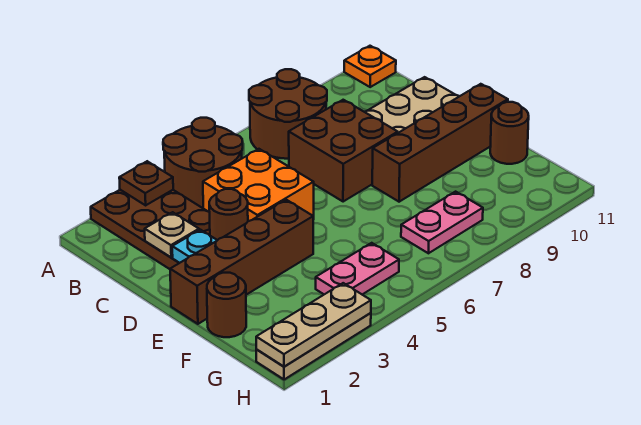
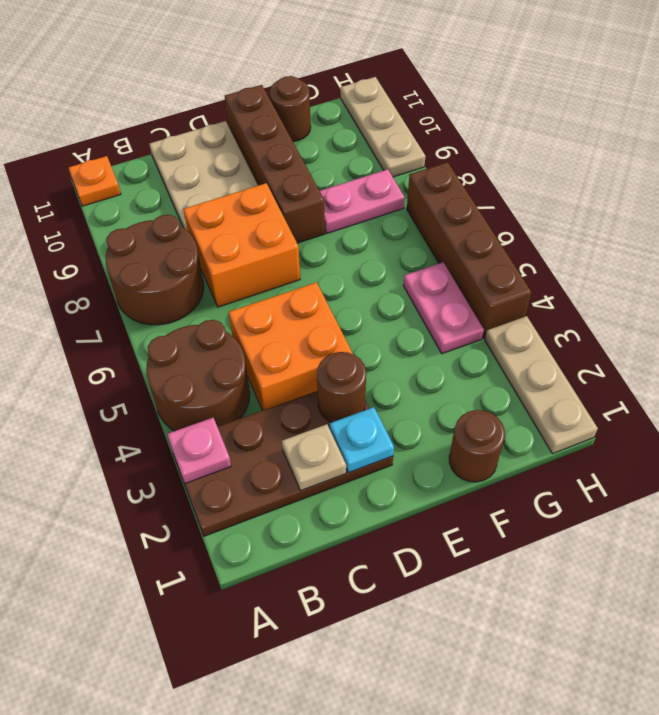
brown 1x1 plate [119,161,173,205] -> pink 1x1 plate [167,418,231,483]
brown 2x2 brick [289,100,398,202] -> orange 2x2 brick [183,183,300,307]
brown 1x4 brick [170,200,313,324] -> brown 1x4 brick moved to [407,162,532,338]
pink 1x2 plate [401,192,483,253] -> pink 1x2 plate turned to [320,169,405,233]
tan 1x3 plate [256,283,371,367] -> tan 1x3 plate moved to [341,77,425,177]

